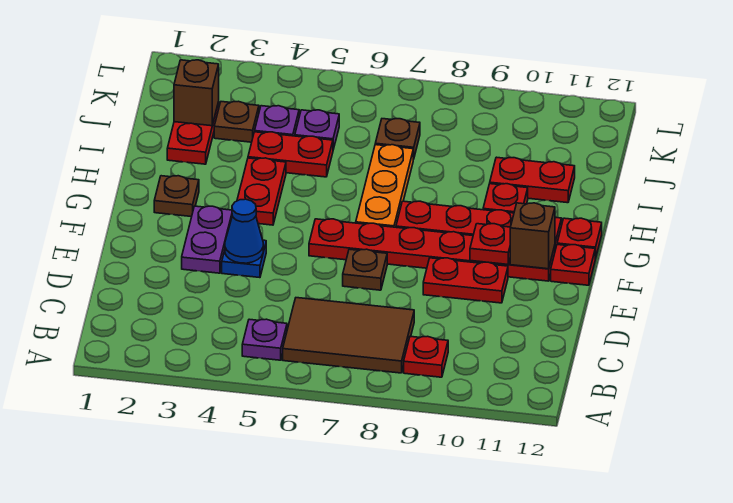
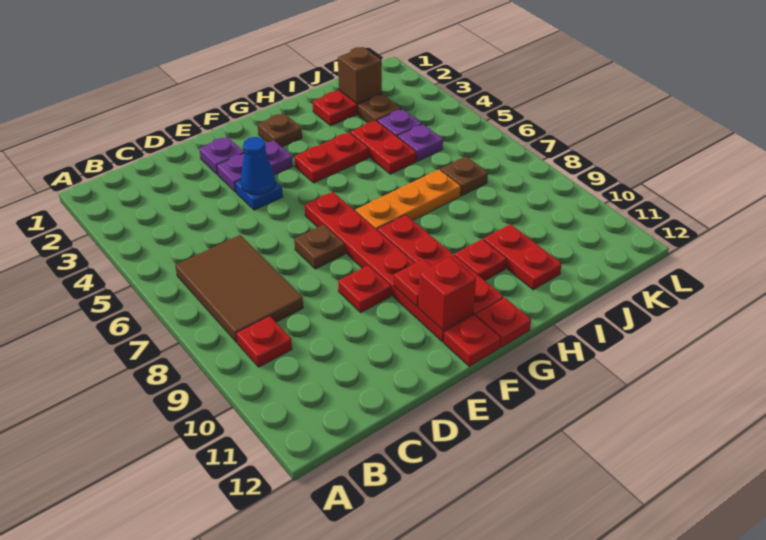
purple 1x1 plate [242,319,287,360] -> purple 1x1 plate moved to [199,137,244,175]
red 1x2 plate [423,258,508,303] -> red 1x1 plate [338,265,391,312]
brown 1x1 brick [510,203,555,269] -> red 1x1 brick [418,257,476,331]

